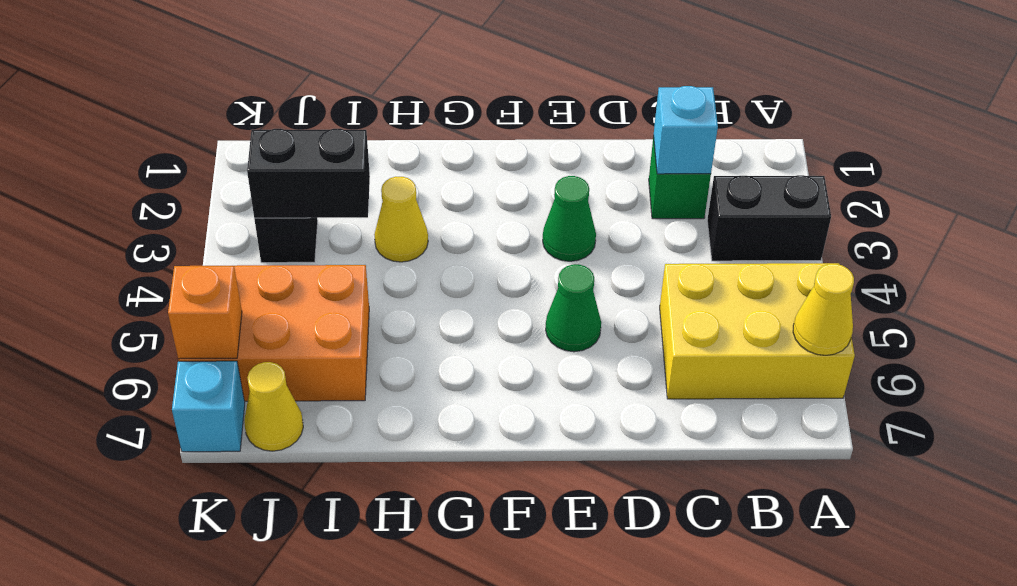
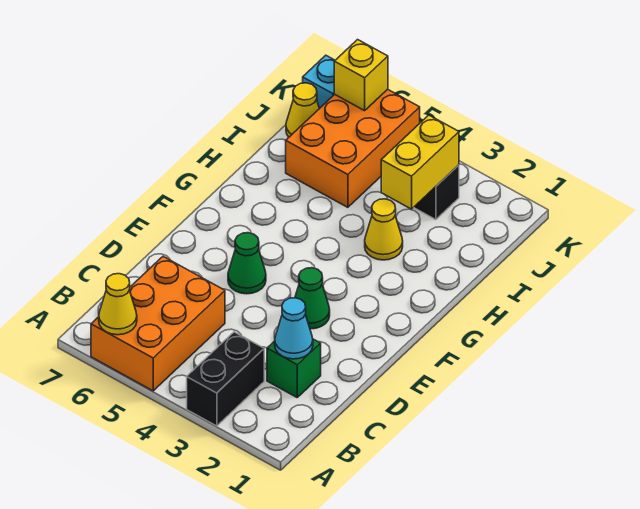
yellow 2x3 brick [660,263,855,399] -> orange 2x3 brick [91,257,225,391]
cyan 1x1 brick [653,86,718,174] -> cyan 1x1 cone [275,298,313,359]
black 1x2 brick [247,129,370,218] -> yellow 1x2 brick [381,115,459,209]
orange 1x1 brick [168,266,242,359] -> yellow 1x1 brick [334,40,388,111]

